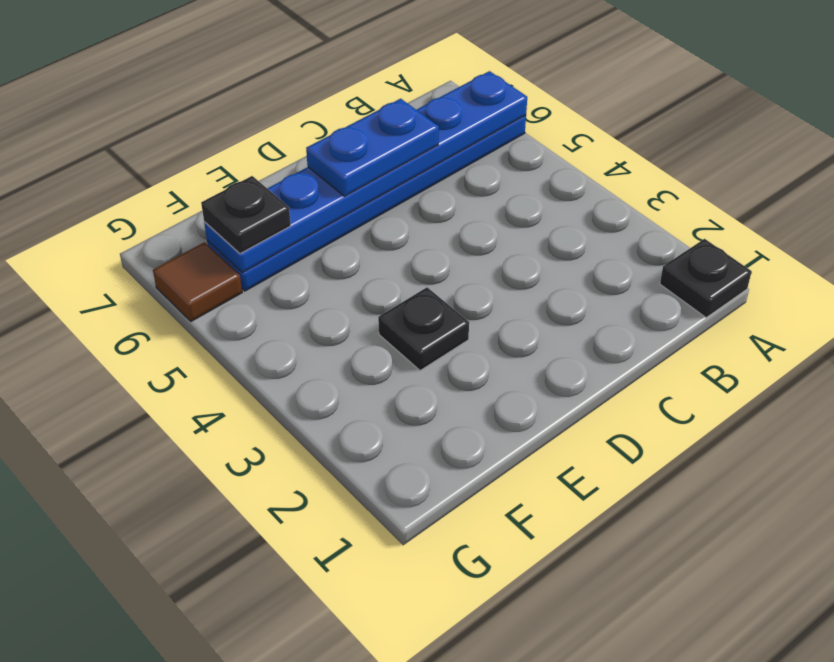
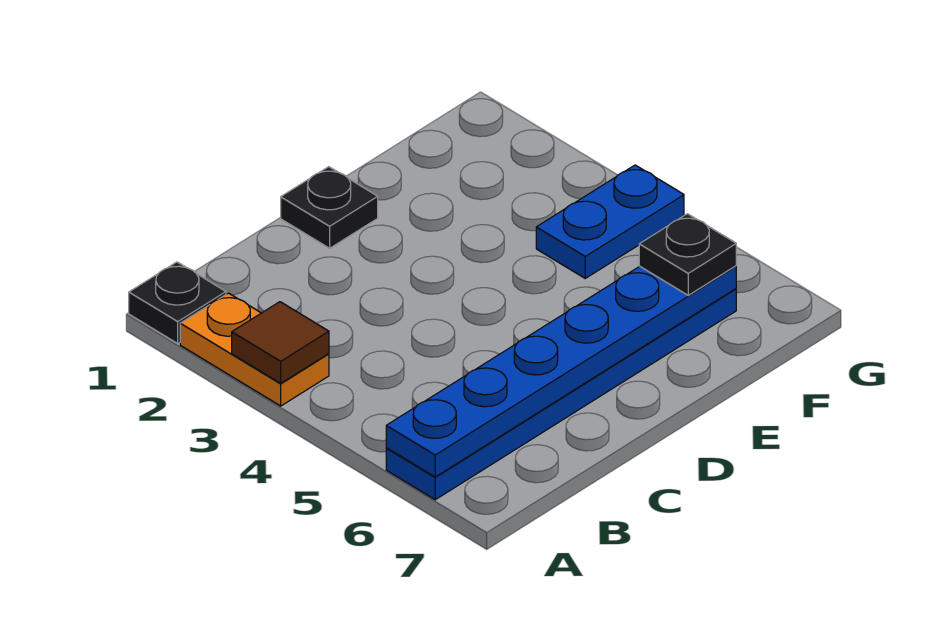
none -> orange 1x2 plate [180,293,329,406]
blue 1x2 plate [306,99,439,196] -> blue 1x2 plate moved to [536,165,684,278]
black 1x1 plate [378,287,469,371] -> black 1x1 plate moved to [281,167,378,248]
brown 1x1 tile [153,242,242,321] -> brown 1x1 tile moved to [232,302,329,383]

